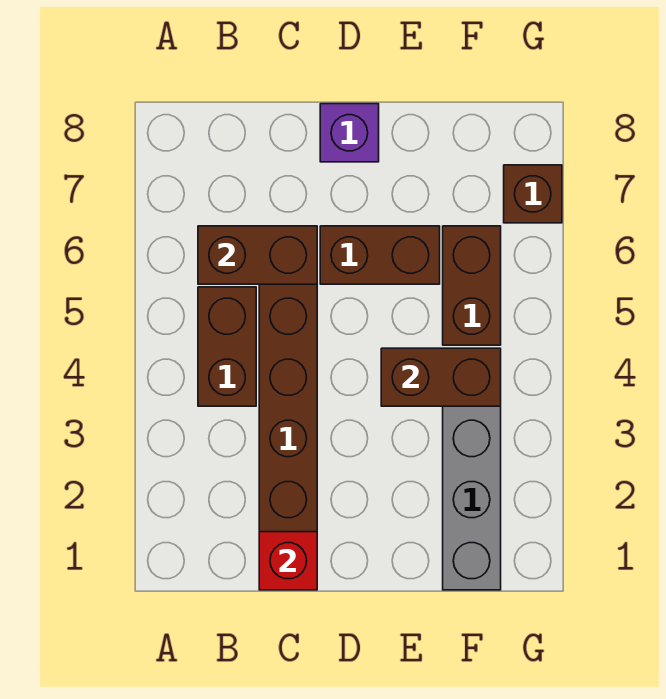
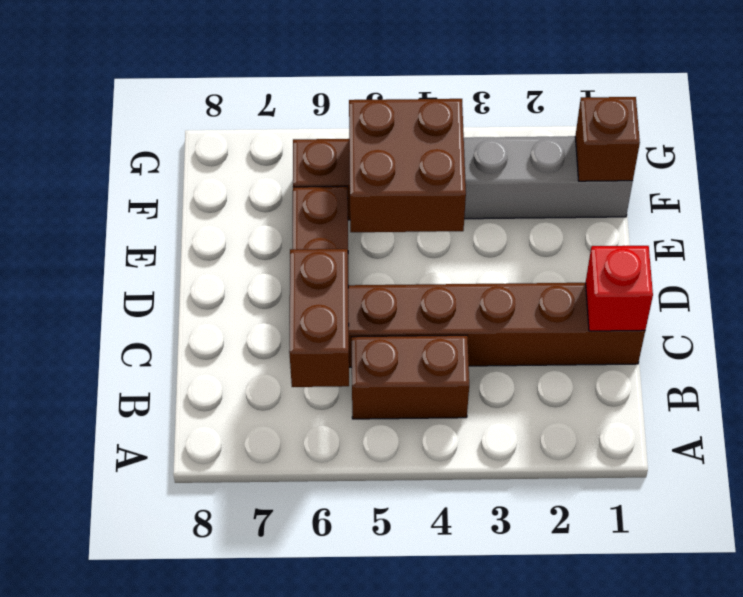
purple 1x1 brick [320,104,379,162] -> none
brown 1x2 brick [381,348,501,406] -> brown 2x2 brick [349,99,466,232]
brown 1x1 brick [504,165,562,223] -> brown 1x1 brick moved to [575,97,640,181]

